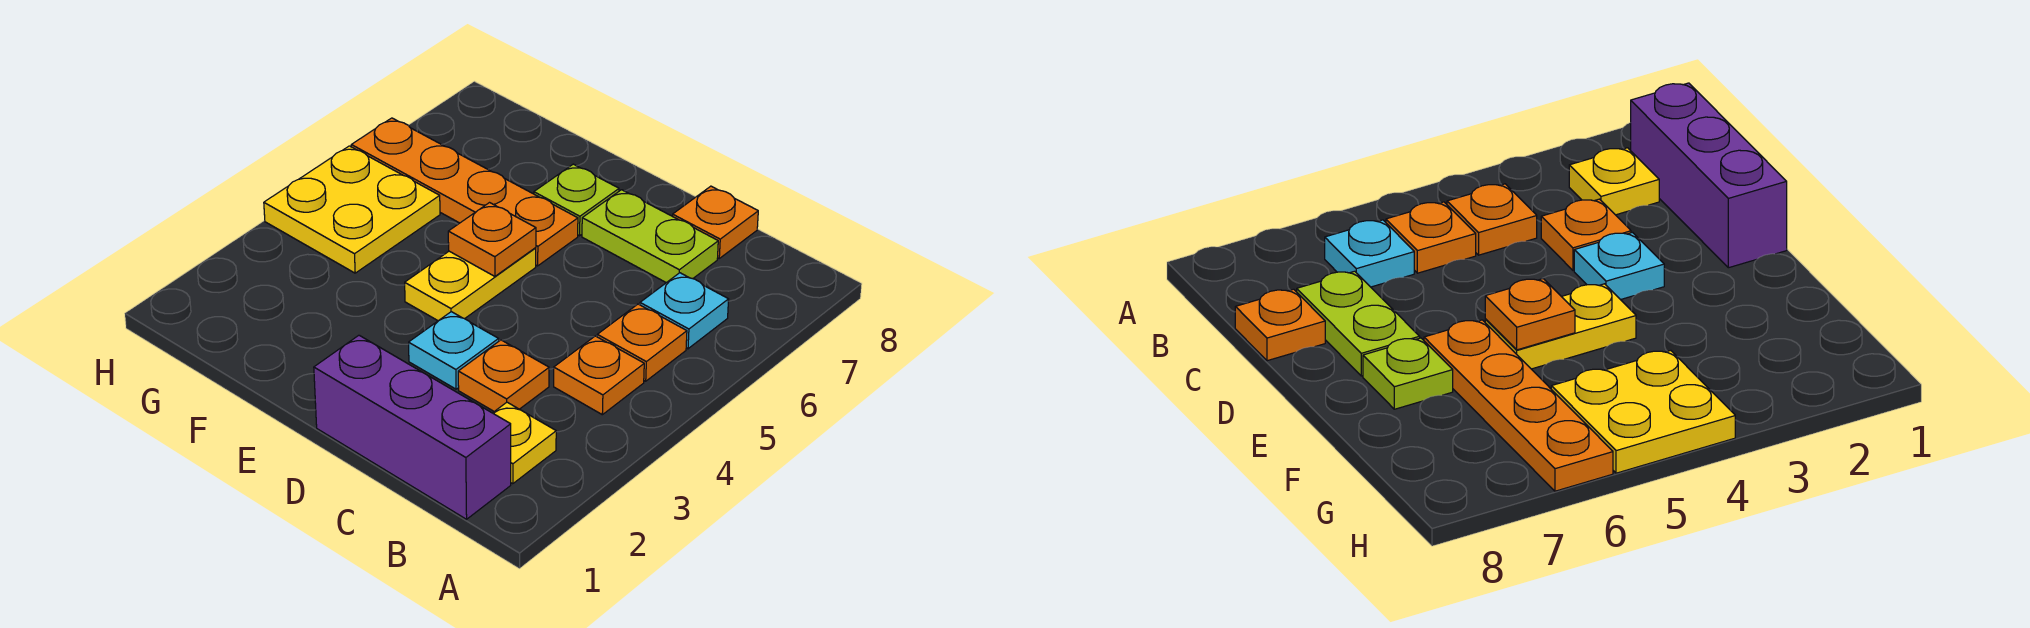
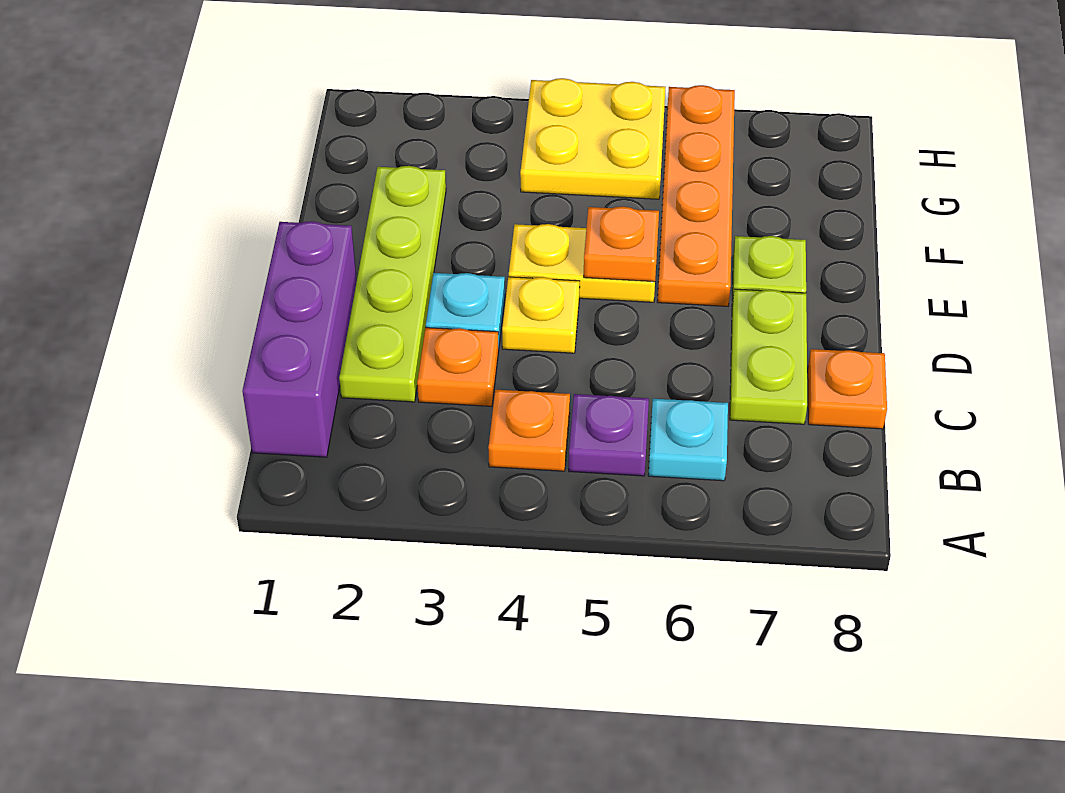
yellow 1x1 plate [493,402,556,484] -> yellow 1x1 plate moved to [502,277,580,353]
orange 1x1 plate [597,304,687,381] -> purple 1x1 plate [569,394,649,476]
none -> lime 1x4 plate [339,166,446,402]

